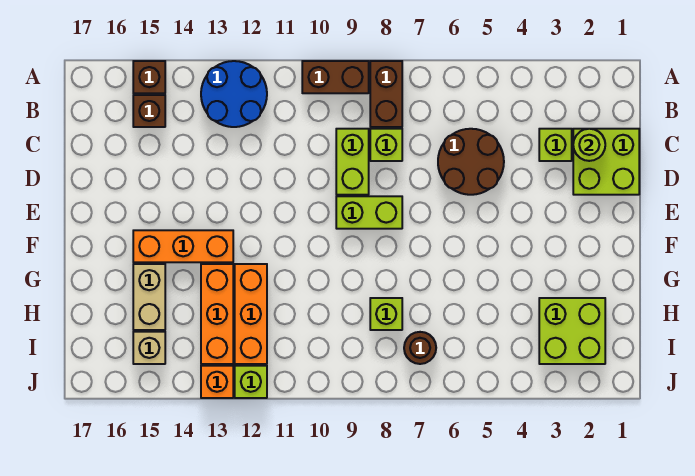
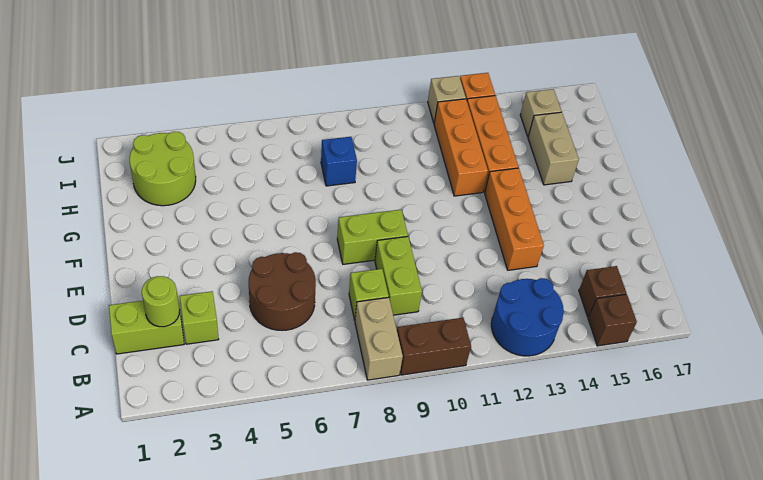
brown 1x2 brick [370,61,402,127] -> tan 1x2 brick [355,297,403,380]
lime 2x2 brick [573,129,639,195] -> lime 1x2 brick [109,301,184,354]
orange 1x3 brick [133,230,233,262] -> orange 1x3 brick turned to [485,168,544,270]
lime 2x2 brick [539,298,605,364] -> lime 2x2 round brick [130,132,196,206]
lime 1x1 brick [370,298,402,330] -> blue 1x1 brick [321,137,357,186]
brown 1x1 round brick [404,332,436,364] -> none
lime 1x1 brick [235,366,267,398] -> tan 1x1 brick [428,76,466,123]

